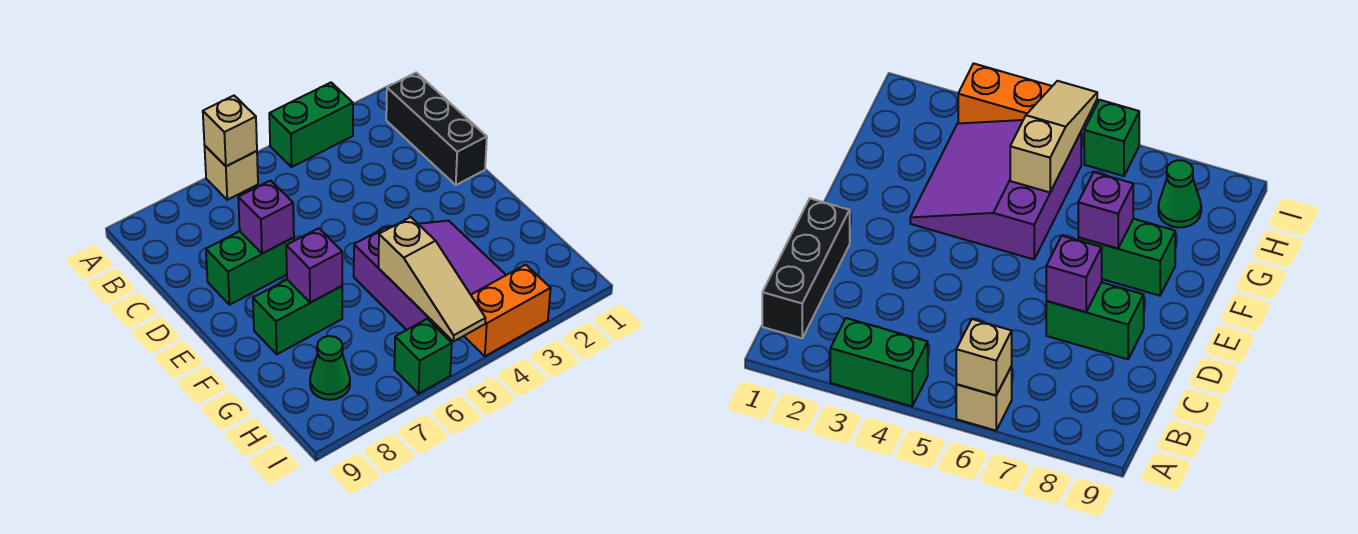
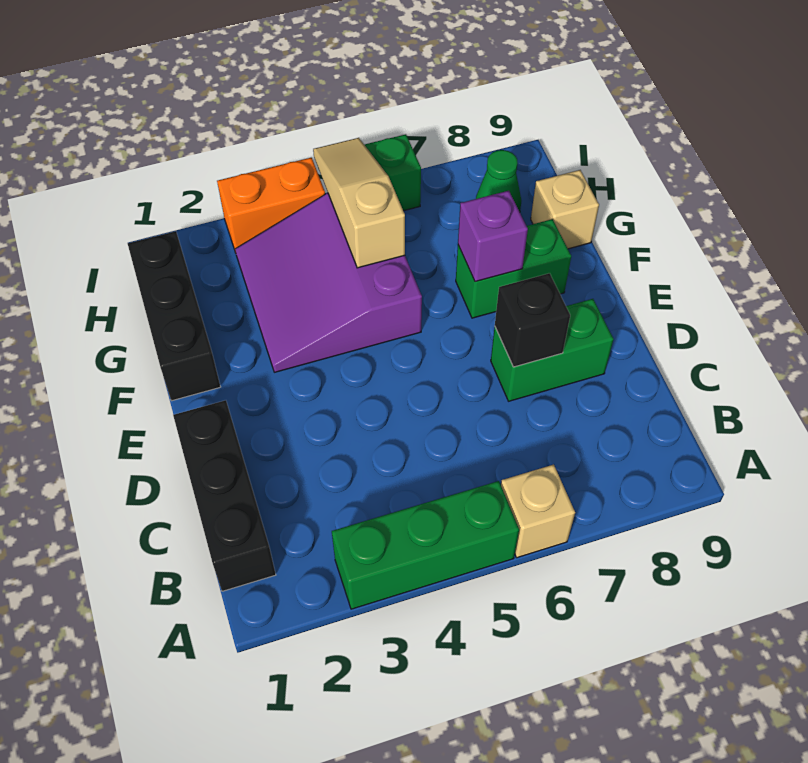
green 1x2 brick [269,83,353,167] -> green 1x3 brick [332,481,519,609]
tan 1x1 brick [203,96,257,166] -> tan 1x1 brick moved to [531,170,599,249]
purple 1x1 brick [238,181,294,254] -> black 1x1 brick [495,273,570,367]
none -> black 1x3 brick [128,231,220,401]

